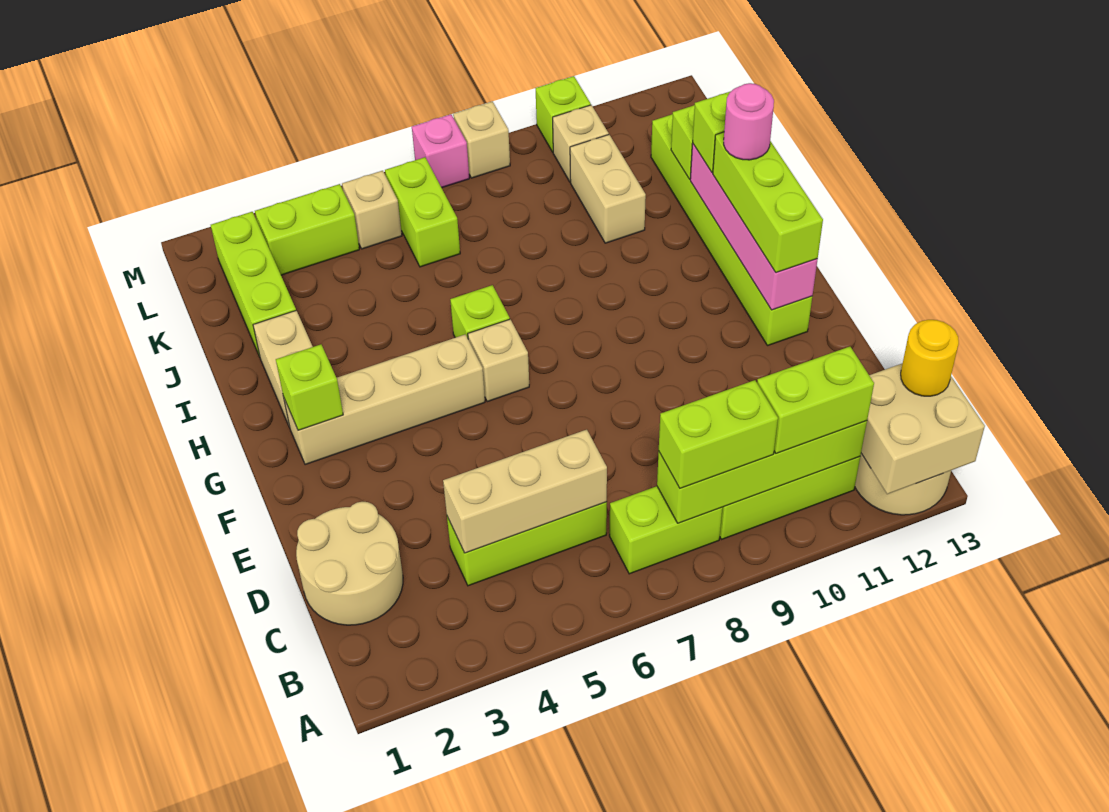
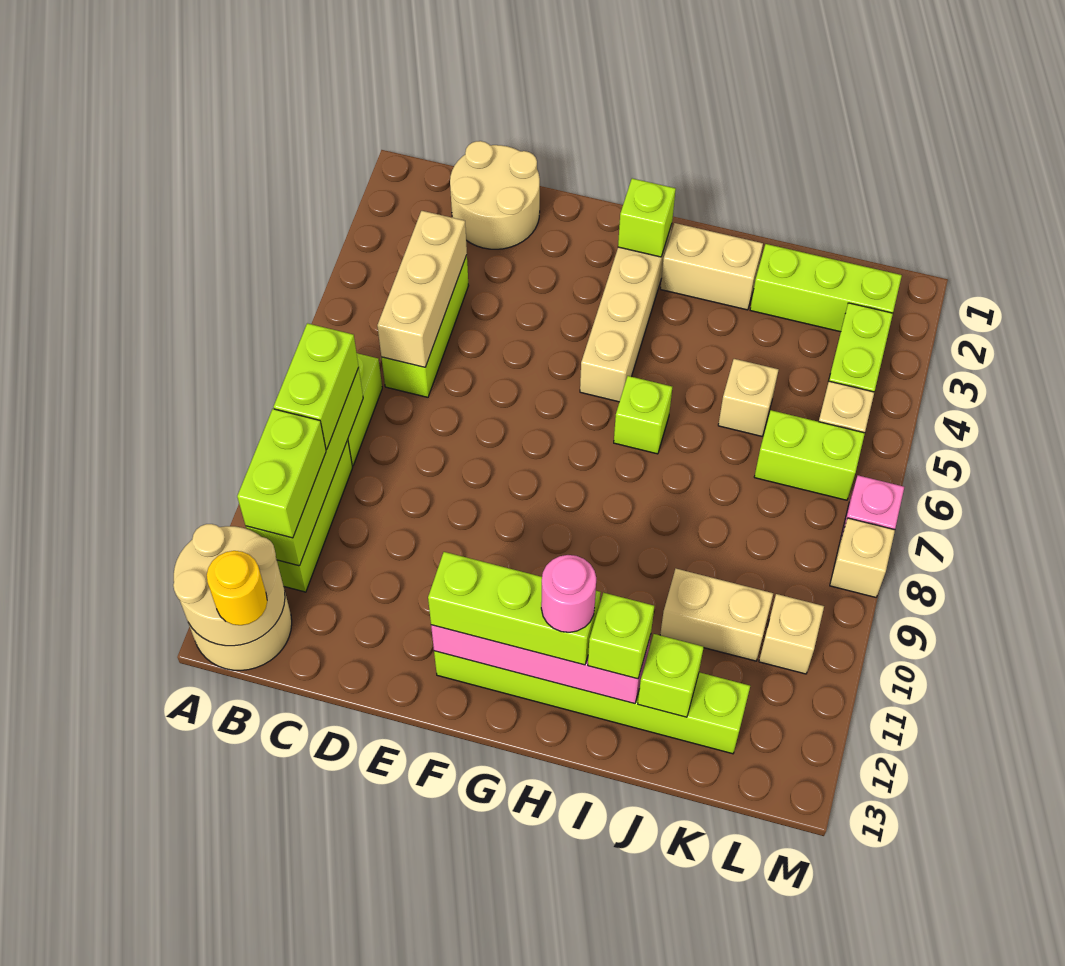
tan 2x2 brick [861,363,985,494] -> tan 2x2 round brick [173,524,285,646]
tan 1x1 brick [468,319,529,402] -> tan 1x1 brick moved to [718,359,779,436]
lime 1x1 brick [536,76,591,152] -> none

